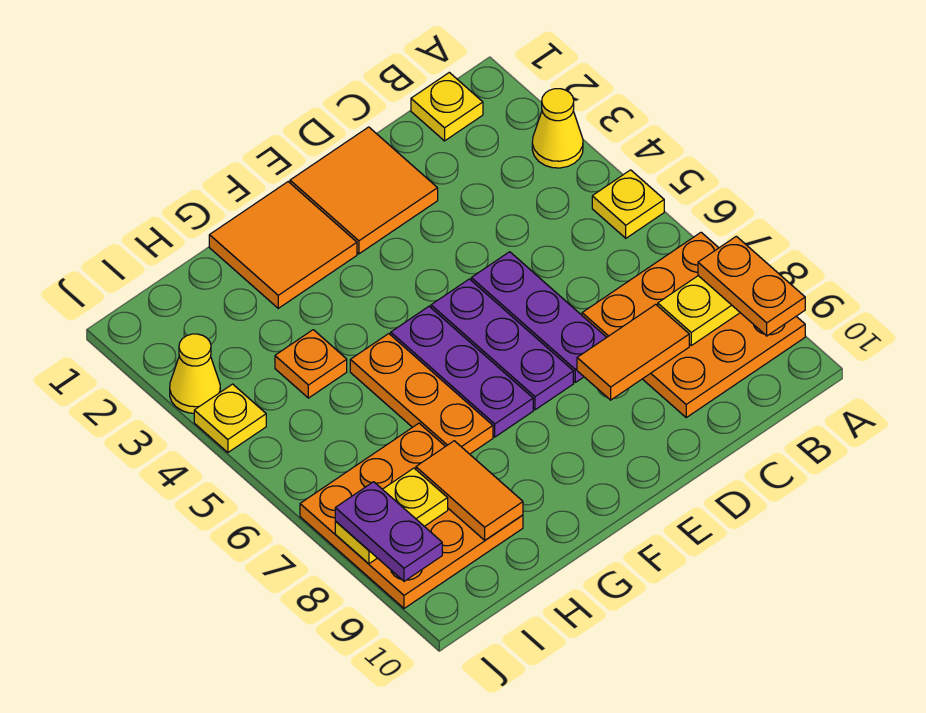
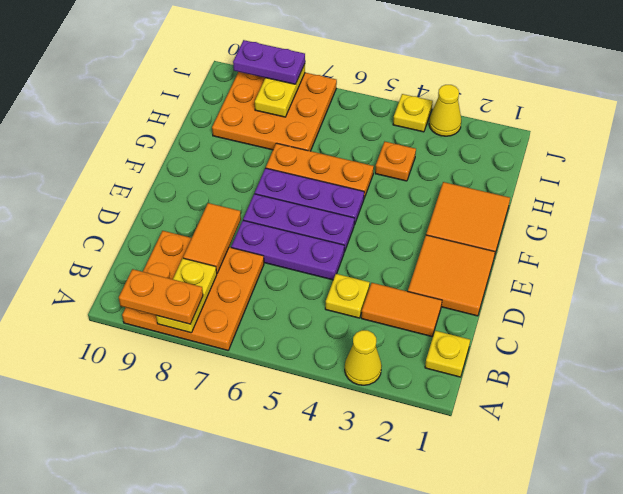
yellow 1x1 plate [592,170,664,238] -> yellow 1x1 plate moved to [325,274,370,318]
orange 1x2 tile [416,441,523,540] -> orange 1x2 tile moved to [361,283,442,337]

